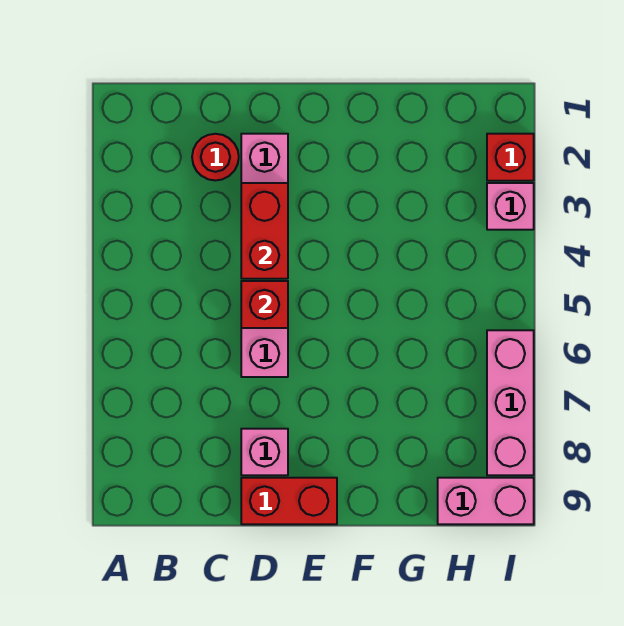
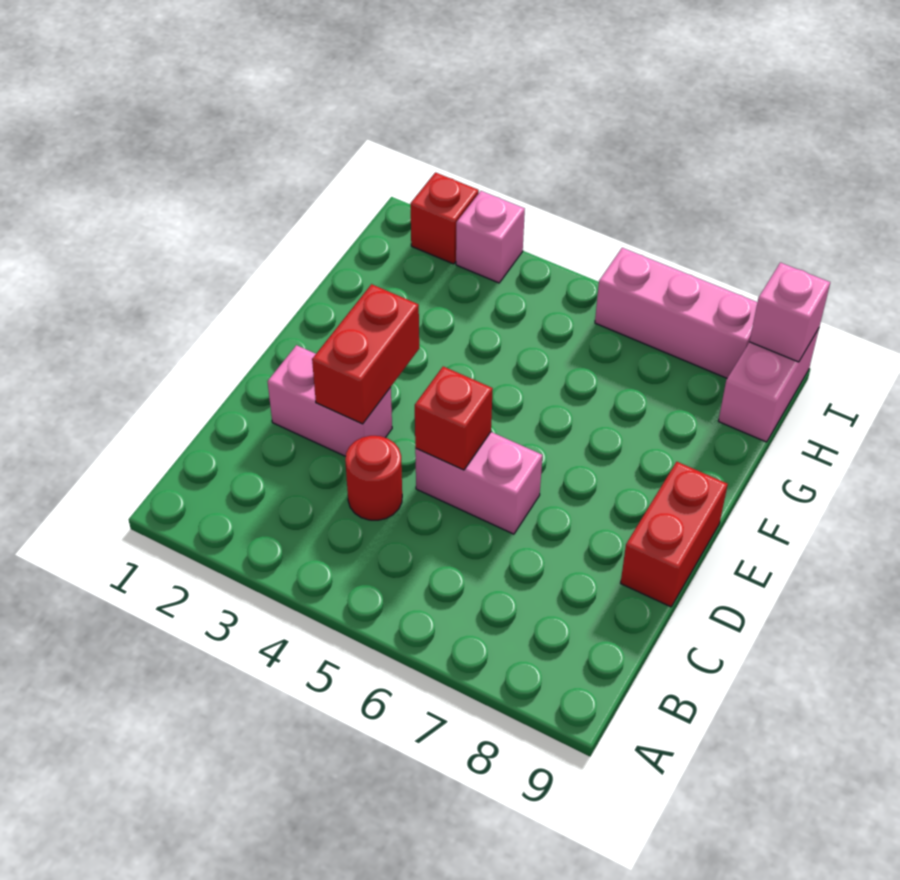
red 1x1 round brick [192,134,239,180] -> red 1x1 round brick moved to [345,436,402,520]
red 1x2 brick [241,183,288,279] -> red 1x2 brick turned to [312,284,419,424]
pink 1x1 brick [241,429,288,475] -> pink 1x1 brick moved to [749,262,830,362]

